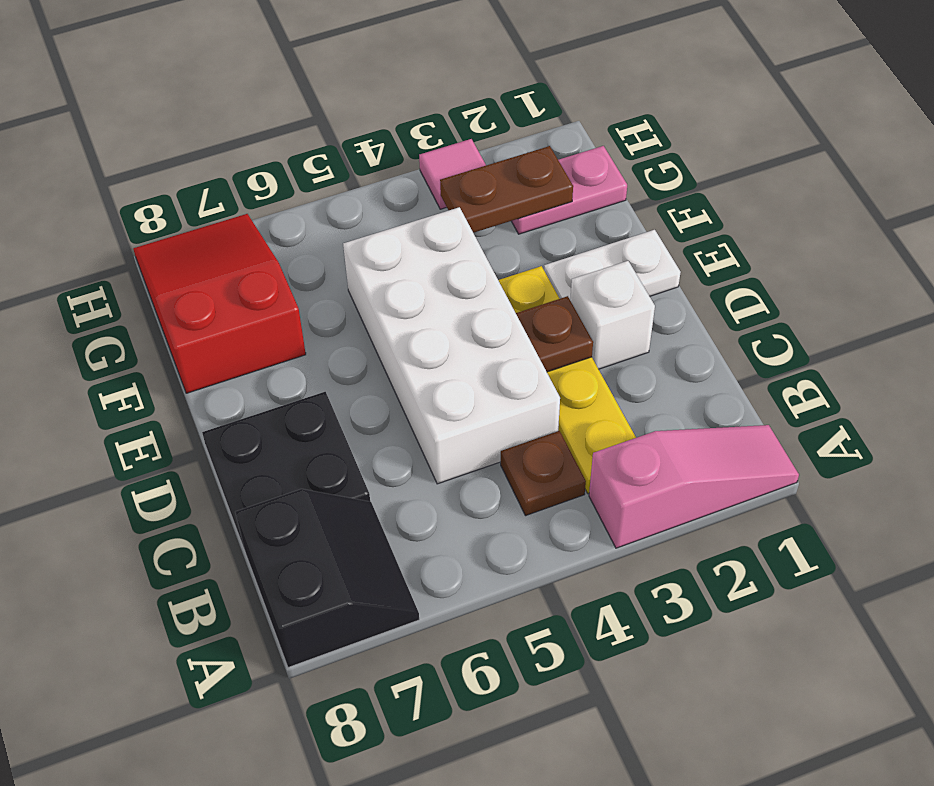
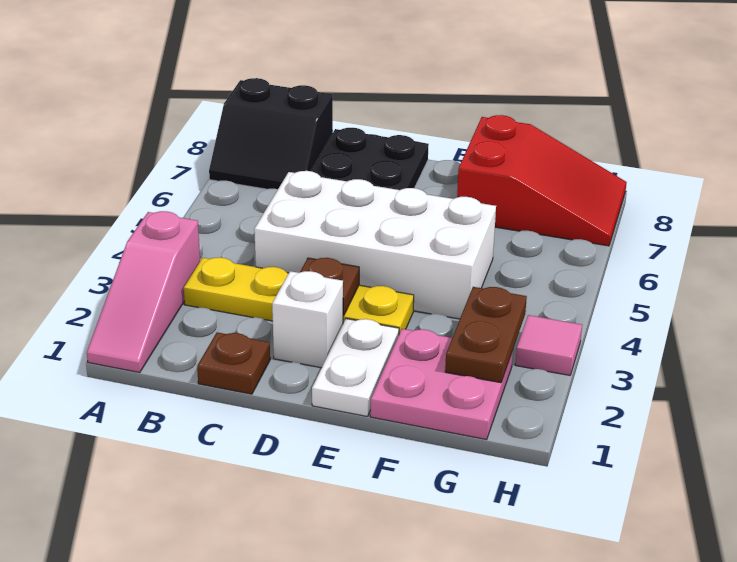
brown 1x1 plate [501,431,586,516] -> brown 1x1 plate moved to [197,332,270,394]
pink 1x2 plate [512,146,627,234] -> pink 2x2 plate [370,329,513,440]

